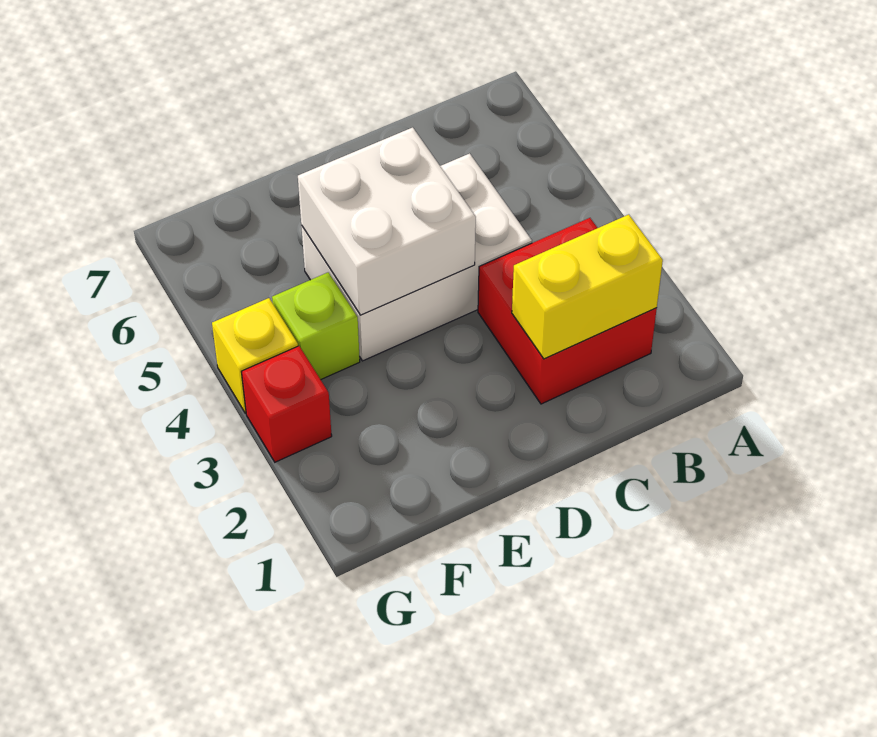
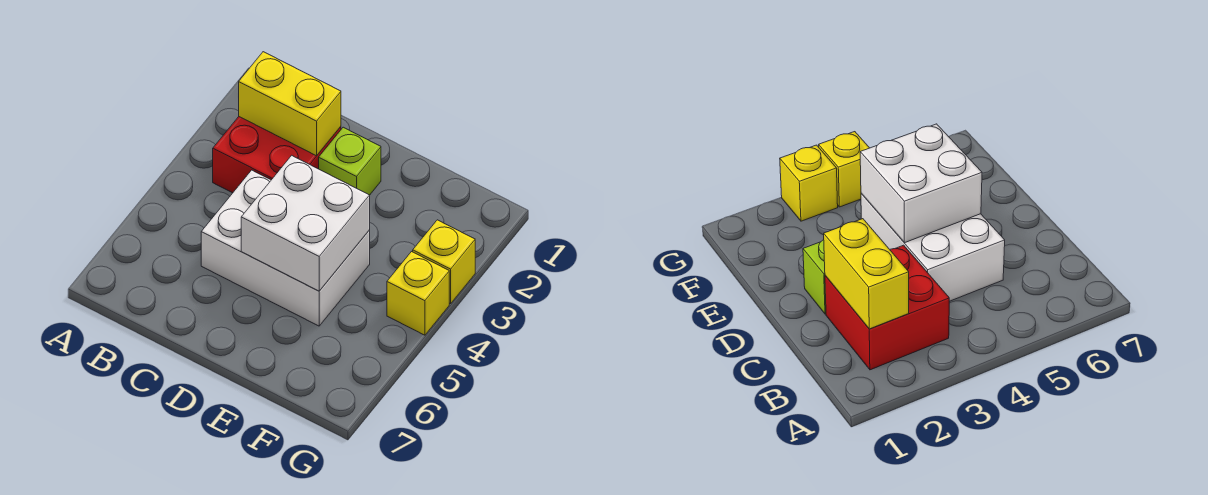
lime 1x1 brick [272,272,360,380] -> lime 1x1 brick moved to [319,127,381,195]
red 1x1 brick [241,346,332,462] -> yellow 1x1 brick [413,220,475,304]

